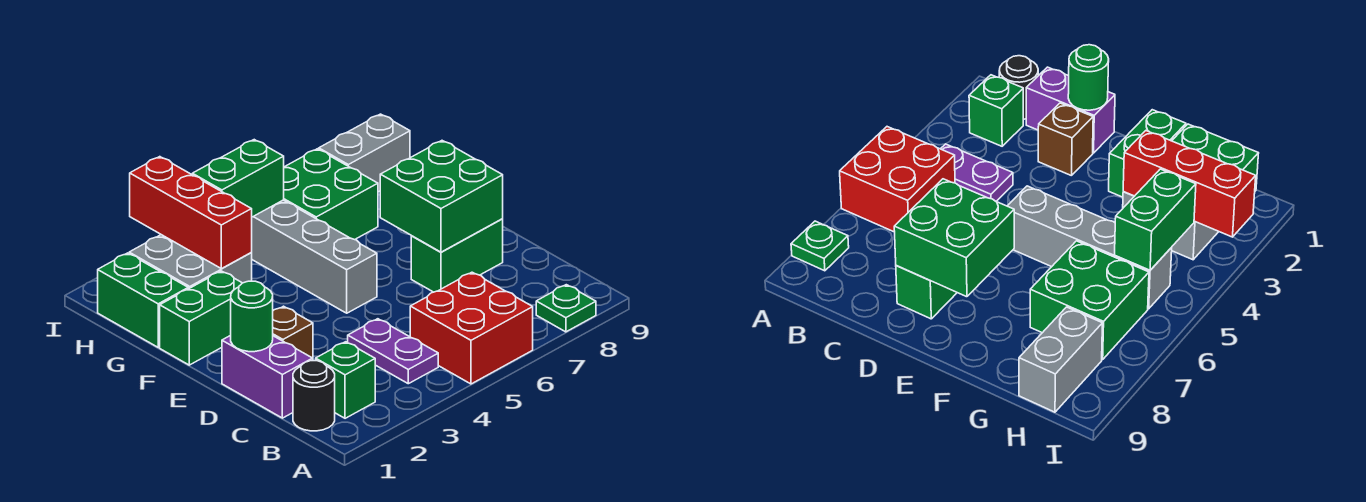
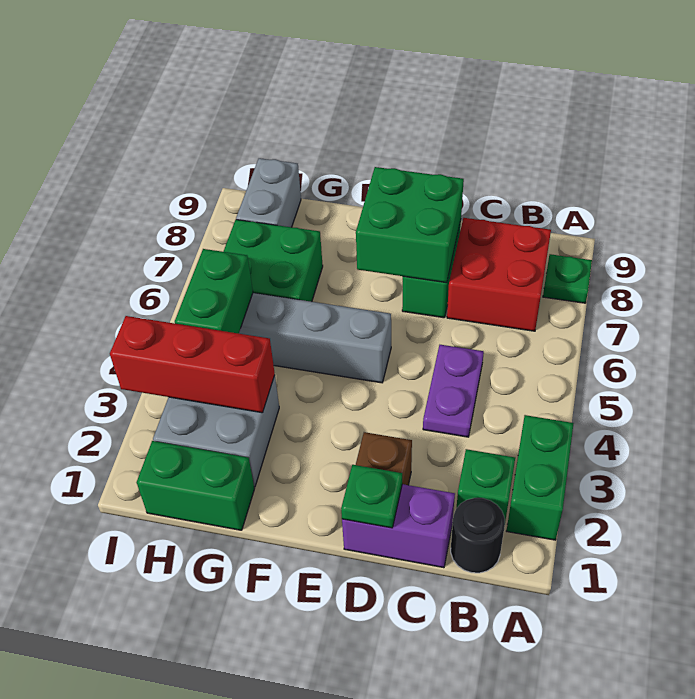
red 2x2 brick [410,272,533,384] -> red 2x2 brick moved to [447,218,551,331]
purple 1x2 plate [348,319,438,384] -> purple 1x2 plate turned to [423,345,484,437]
green 1x1 round brick [231,281,273,352] -> green 1x1 plate [341,465,402,528]
green 1x2 brick [160,271,242,365] -> green 1x2 brick moved to [507,415,574,540]

